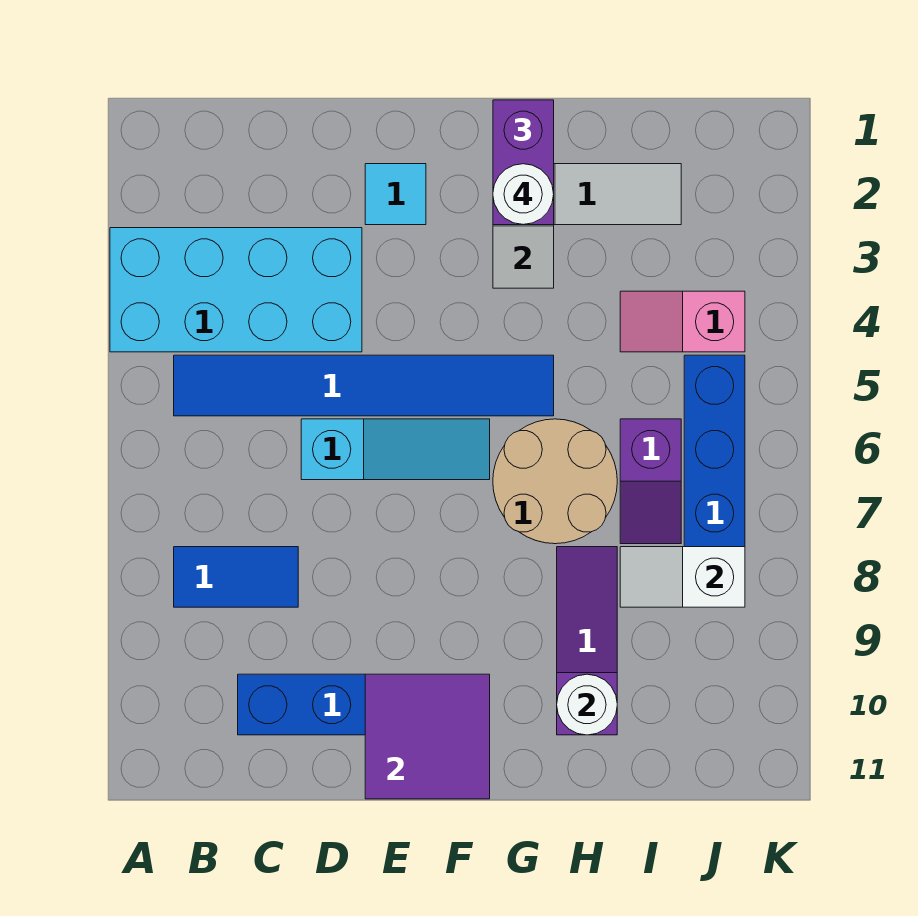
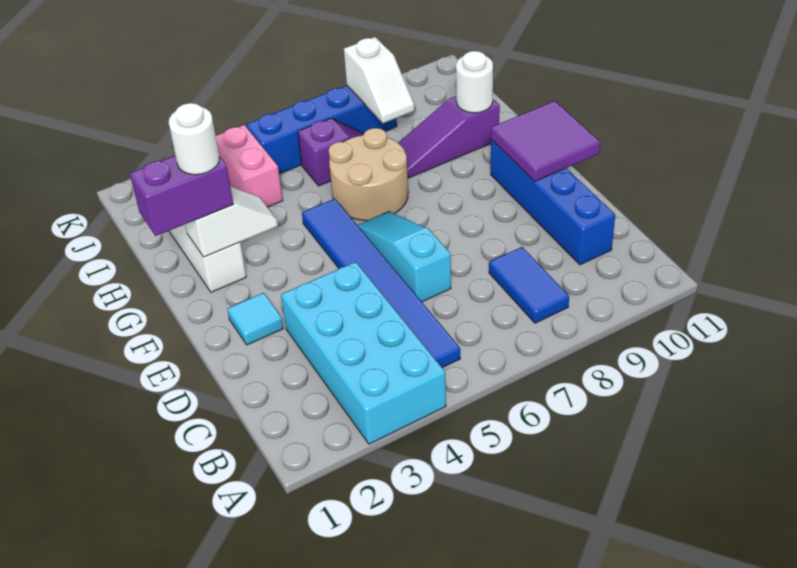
pink 1x2 slope [620,291,745,352] -> pink 1x2 brick [216,125,283,207]

